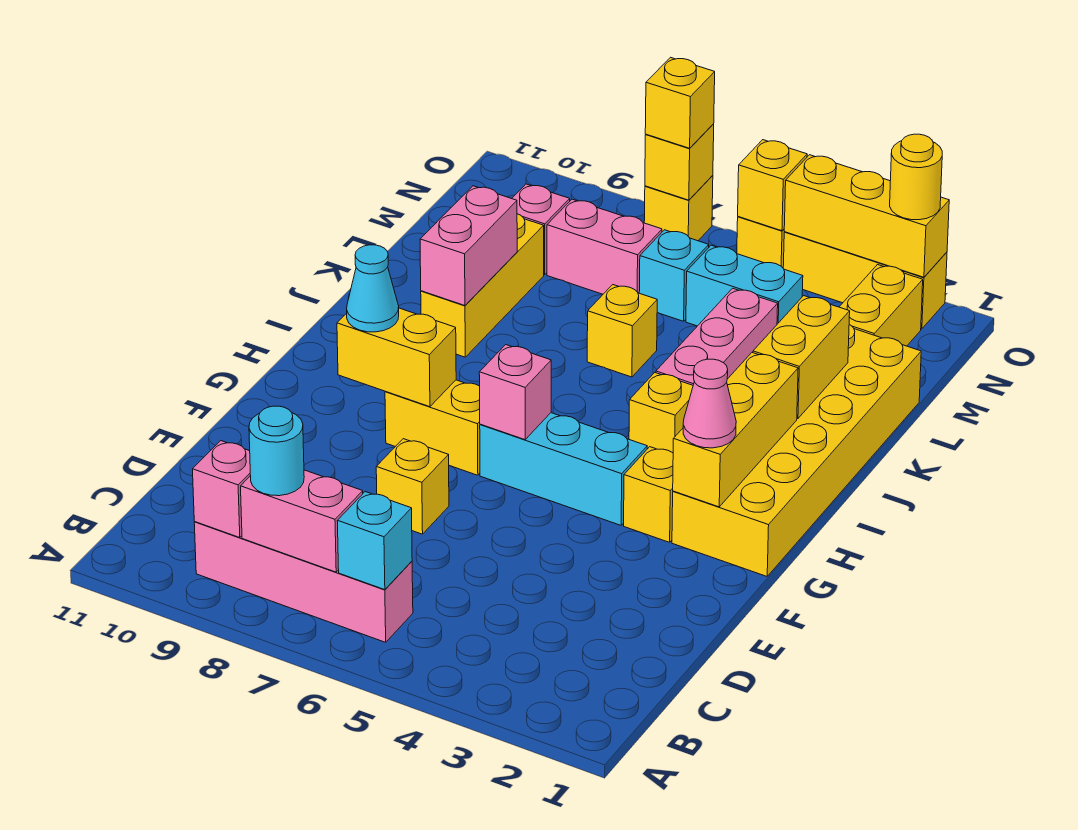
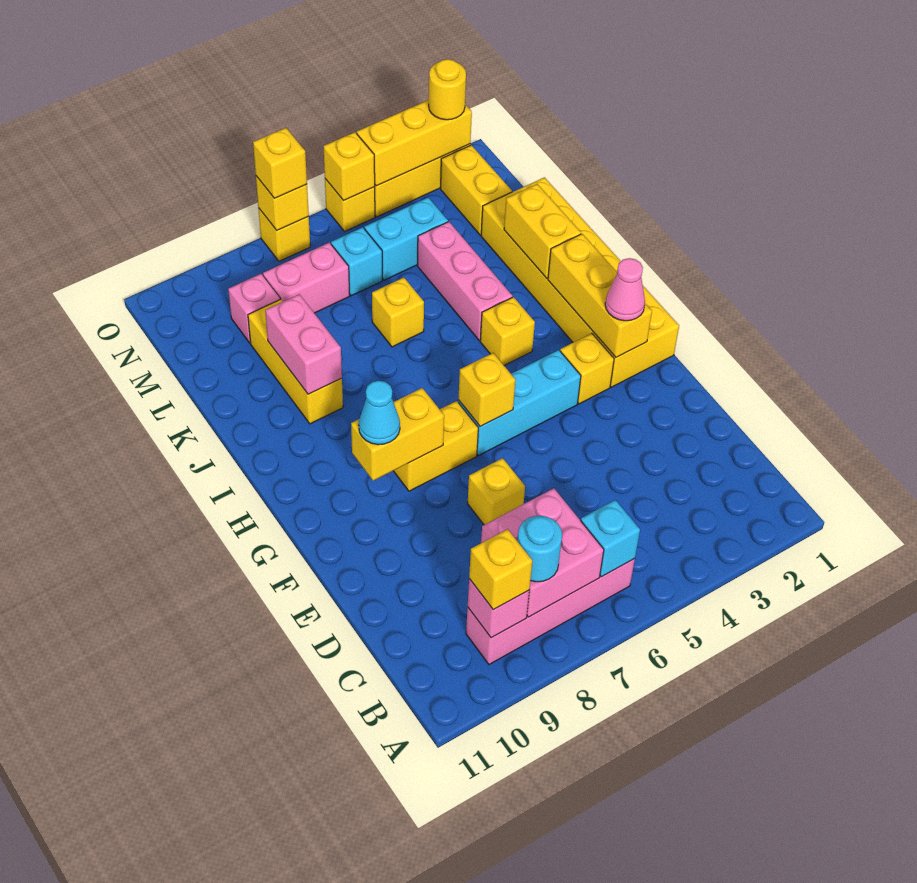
pink 1x2 brick [241,470,363,572] -> pink 2x2 brick [481,488,604,617]
none -> yellow 1x1 brick [469,529,532,610]
pink 1x1 brick [479,345,551,440] -> yellow 1x1 brick [458,353,515,426]

